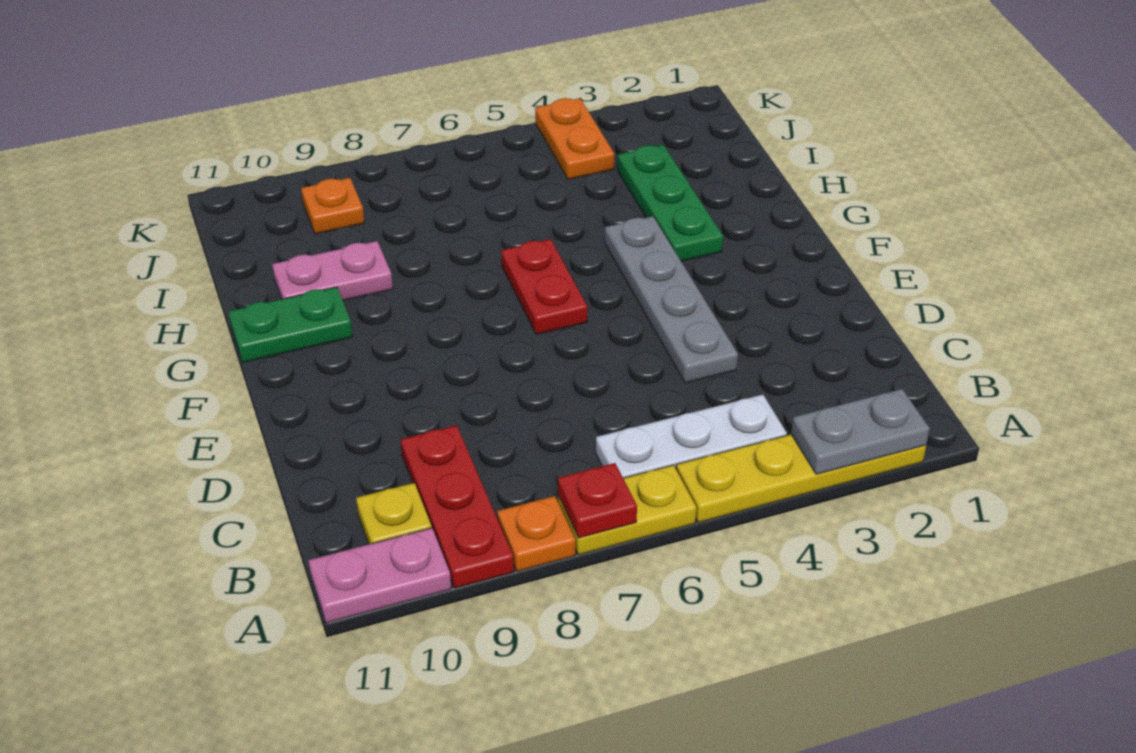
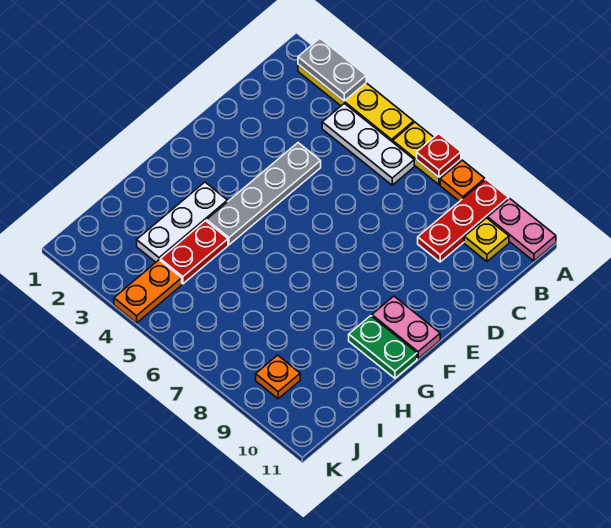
red 1x2 plate [501,239,587,335] -> red 1x2 plate moved to [160,221,228,284]
green 1x3 plate [617,145,723,261] -> white 1x3 plate [137,182,227,262]
pink 1x2 plate [272,241,393,301] -> pink 1x2 plate moved to [372,296,440,359]

